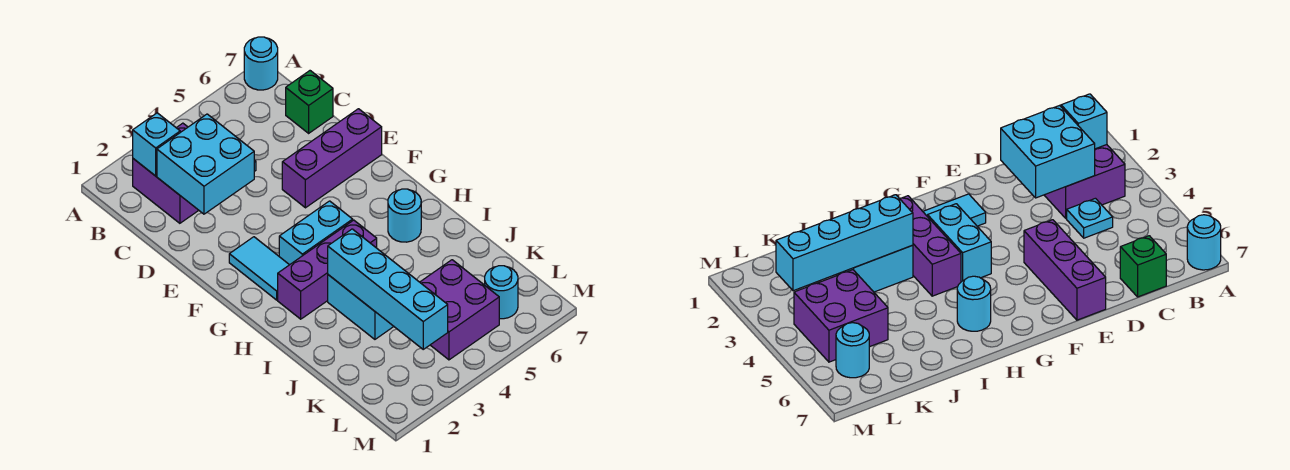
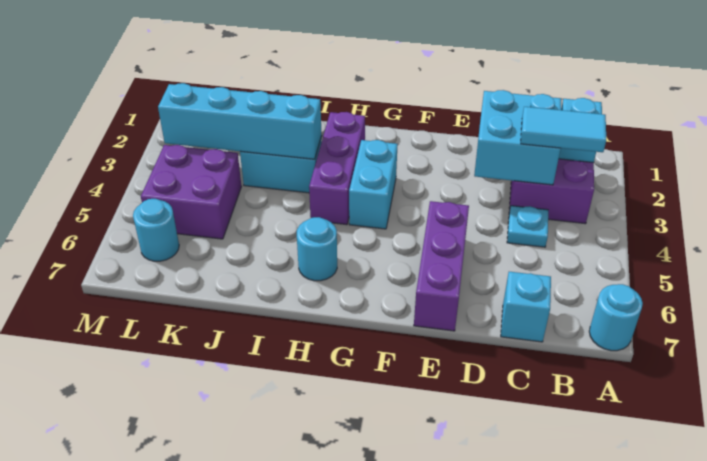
green 1x1 brick [286,71,333,133] -> cyan 1x1 brick [501,272,551,342]
cyan 1x2 tile [229,237,289,300] -> cyan 1x2 tile moved to [521,107,606,152]

